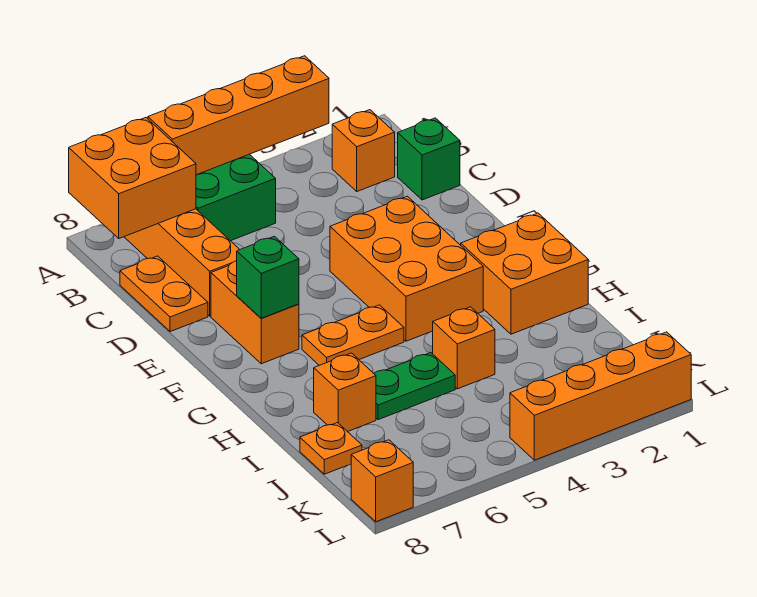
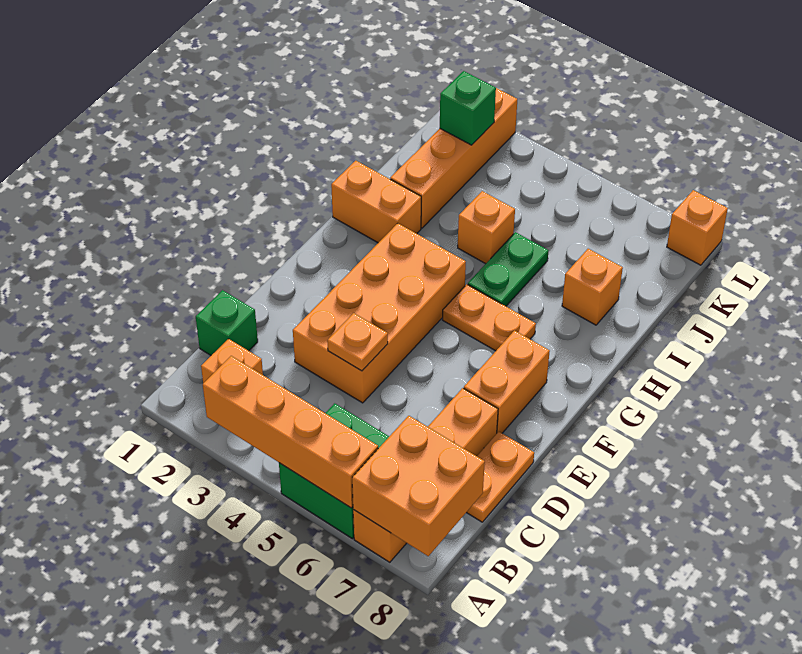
orange 2x3 brick [330,196,483,341] -> orange 2x4 brick [293,223,466,403]
green 1x1 brick [237,236,299,318] -> green 1x1 brick moved to [440,71,496,145]
orange 2x2 brick [461,213,588,334] -> orange 1x2 brick [331,161,421,243]
green 1x2 plate [374,353,455,420] -> green 1x2 plate turned to [468,232,548,306]
orange 1x1 plate [300,423,362,474] -> orange 1x1 plate moved to [327,313,388,371]
orange 1x4 brick [510,332,691,460] -> orange 1x4 brick turned to [390,88,517,228]

